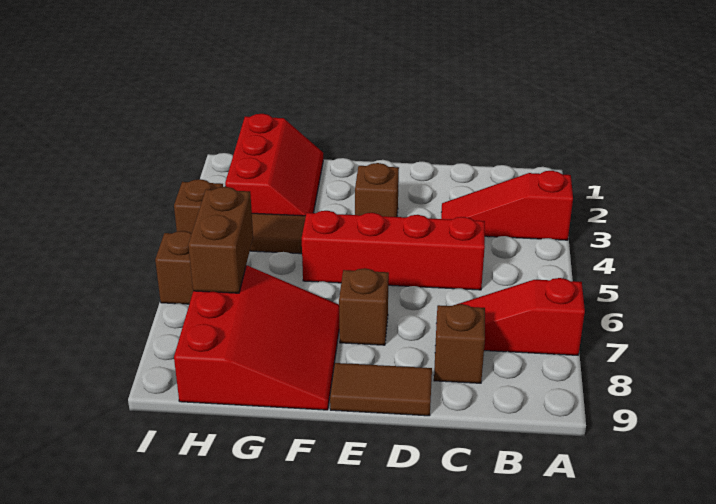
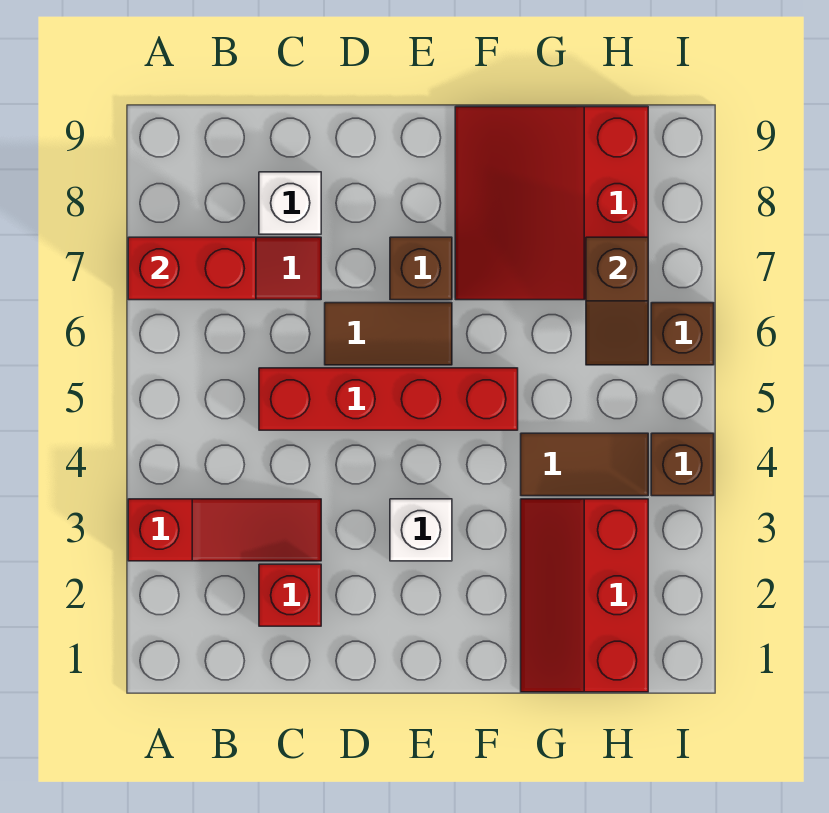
none -> red 1x2 brick [128,237,256,300]
none -> red 1x1 brick [259,564,321,626]
brown 1x1 brick [434,304,485,383] -> white 1x1 brick [259,172,321,234]
brown 1x2 tile [330,363,432,416] -> brown 1x2 tile moved to [325,303,452,365]
brown 1x1 brick [355,163,399,217] -> white 1x1 brick [390,499,452,561]
brown 1x2 brick [188,187,253,293] -> brown 1x2 slope [586,237,648,365]

